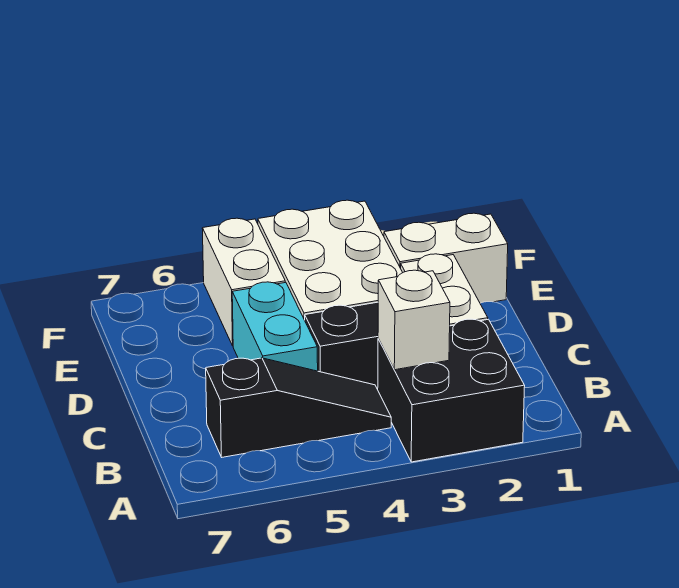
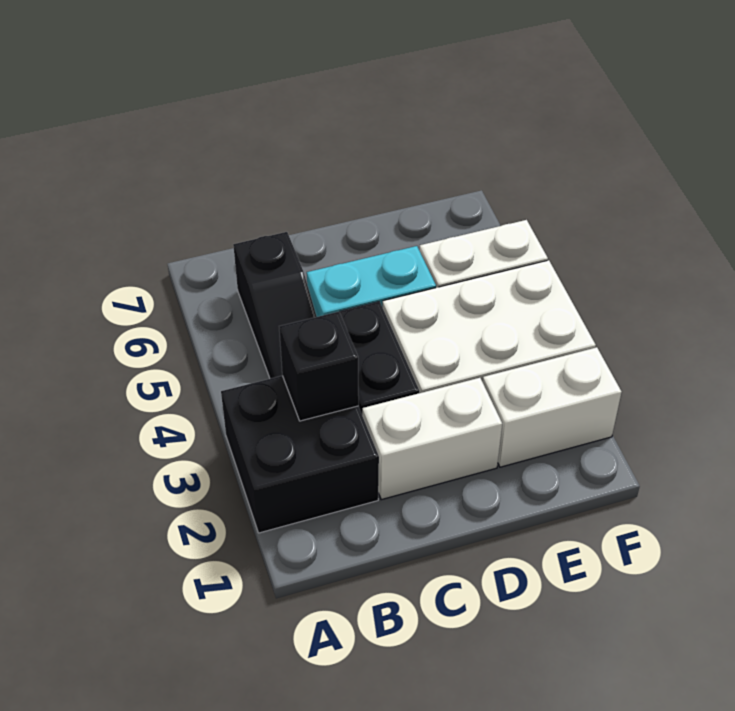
white 1x1 brick [378,270,450,370] -> black 1x1 brick [279,312,359,421]
white 1x2 brick [384,213,508,303] -> white 1x2 brick turned to [483,347,622,467]

